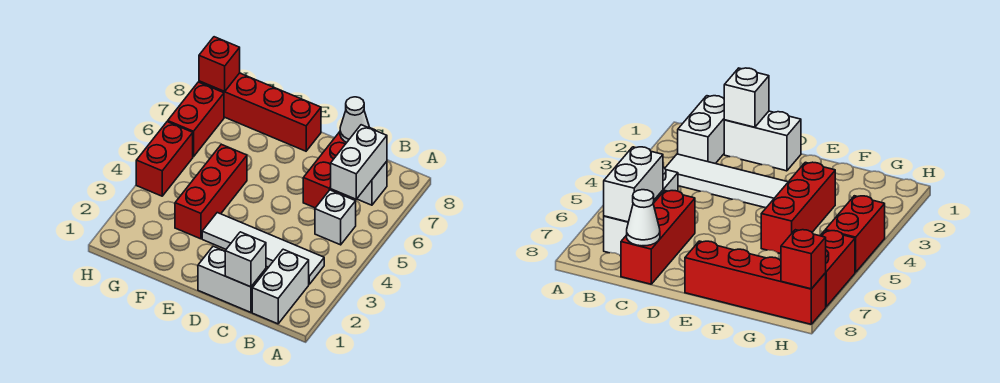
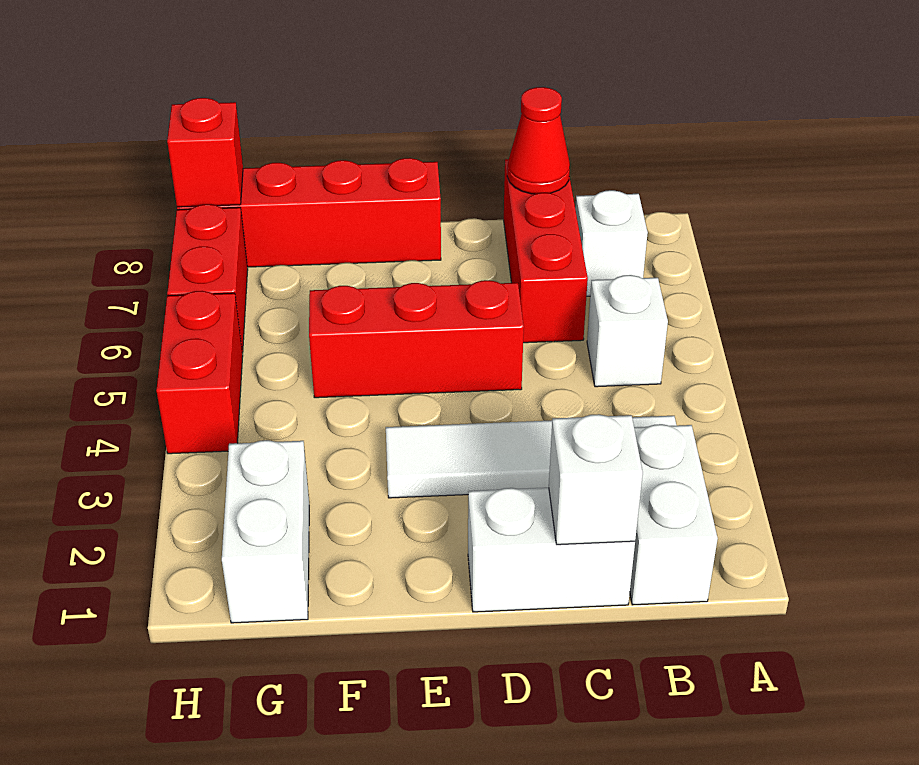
white 1x2 brick [331,125,387,199] -> white 1x2 brick moved to [222,440,309,623]
white 1x1 cone [340,97,370,143] -> red 1x1 cone [507,87,570,194]
red 1x3 brick [175,144,247,239] -> red 1x3 brick turned to [309,280,524,398]

